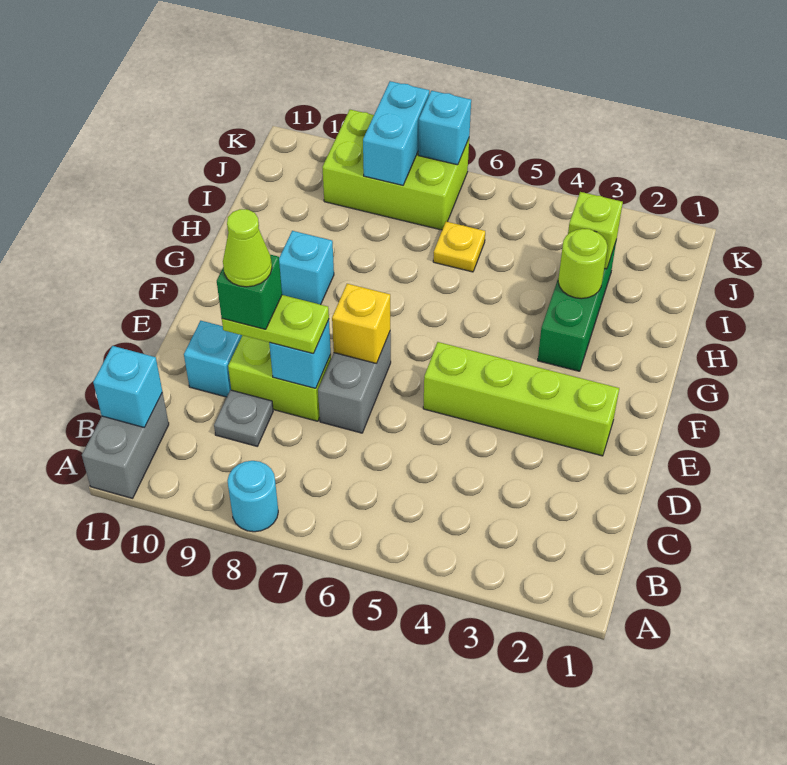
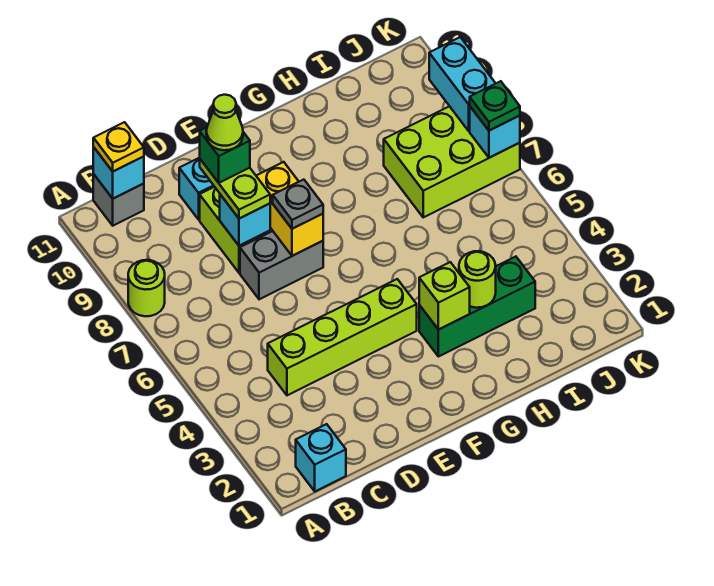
cyan 1x1 round brick [227,461,278,532] -> lime 1x1 round brick [128,260,165,316]
grey 1x2 brick [82,392,169,498] -> grey 1x1 brick [93,174,144,226]
grey 1x1 plate [214,390,273,446] -> grey 1x1 plate moved to [273,180,323,229]
lime 1x4 brick [423,342,619,456] -> lime 1x4 brick turned to [268,279,417,395]
yellow 1x1 brick [332,284,390,364] -> yellow 1x2 brick [256,162,323,256]
cyan 1x1 brick [279,231,334,305] -> cyan 1x1 brick moved to [296,424,346,491]
lime 1x1 brick [568,192,623,269] -> lime 1x1 brick moved to [419,262,470,330]
yellow 1x1 plate [433,222,485,272] -> yellow 1x1 plate moved to [93,122,144,171]
lime 2x3 brick [322,110,469,230] -> lime 2x3 brick turned to [384,106,520,217]
cyan 1x2 brick [363,81,429,185] -> cyan 1x2 brick turned to [429,37,496,131]
none -> green 1x1 plate [470,81,520,131]

